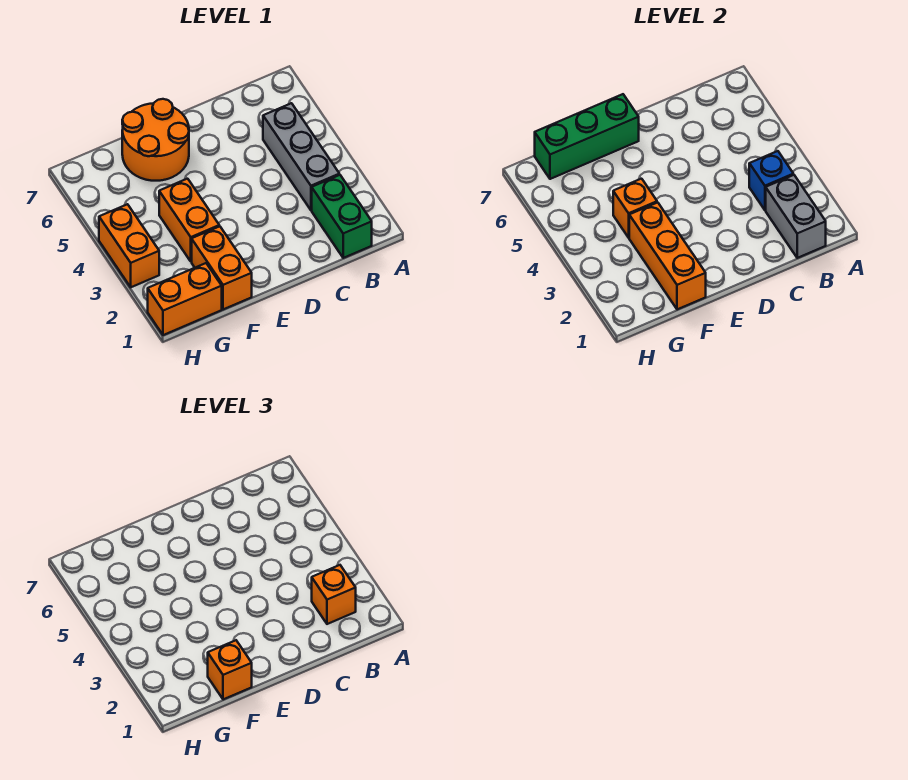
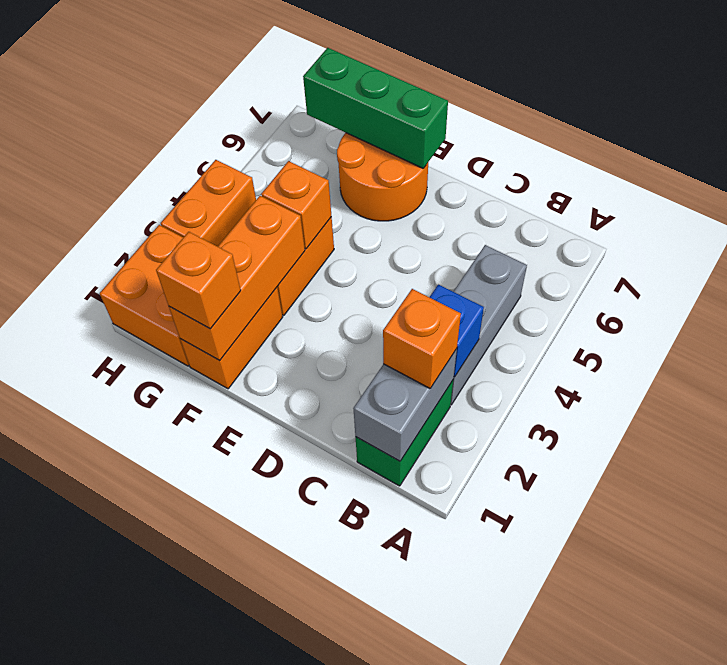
orange 1x2 brick [148,263,222,335] -> orange 2x2 brick [100,225,189,366]

